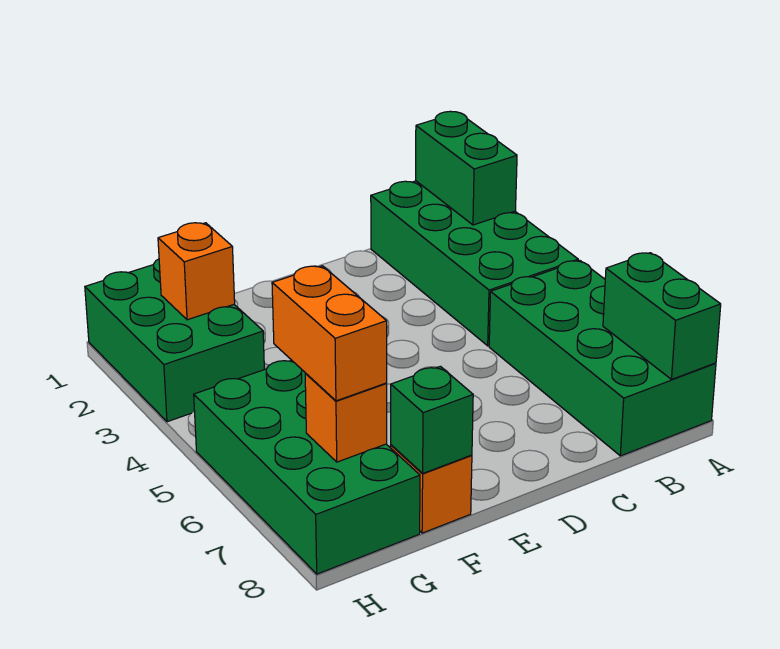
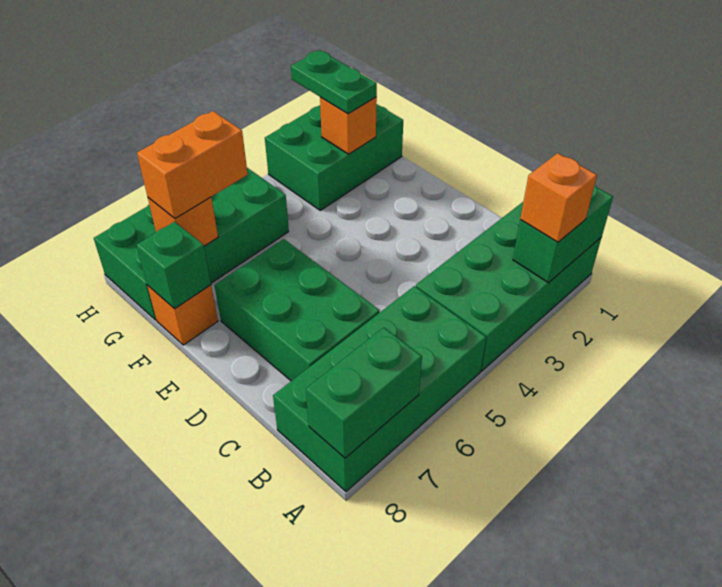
none -> orange 1x1 brick [520,153,597,242]
none -> green 2x3 brick [214,239,380,381]
none -> green 1x2 plate [291,50,377,114]

